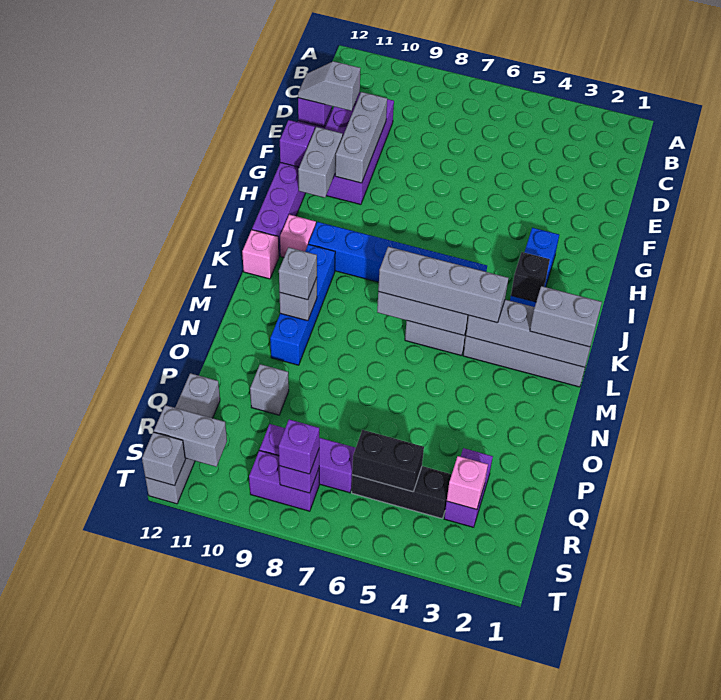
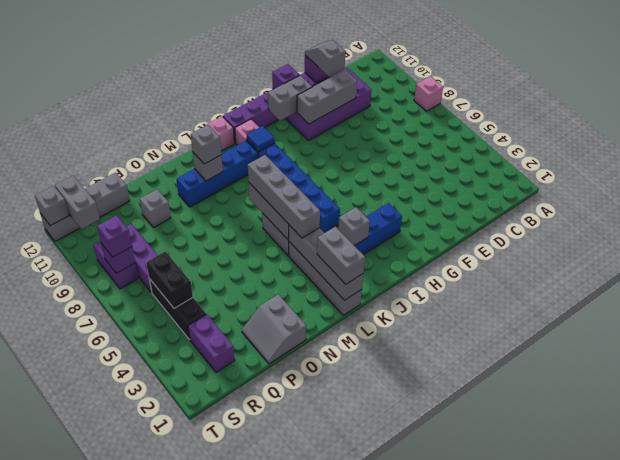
black 1x1 brick [511,252,550,302] -> grey 1x1 brick [338,207,370,246]
none -> blue 1x1 tile [247,126,275,152]
none -> grey 2x2 slope [242,294,306,364]
purple 1x2 brick [444,448,493,527] -> purple 1x2 brick turned to [188,314,235,372]
pink 1x1 brick [447,456,488,510] -> pink 1x1 brick moved to [414,76,443,111]

